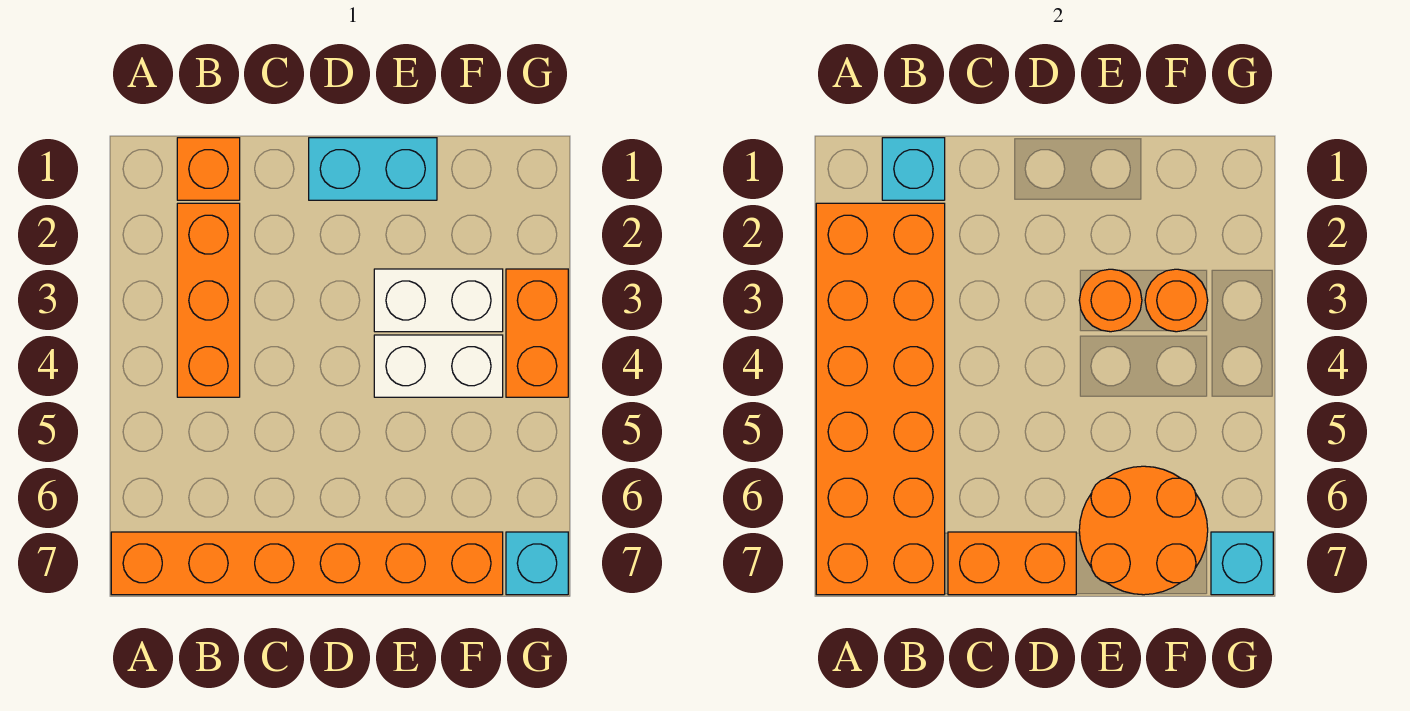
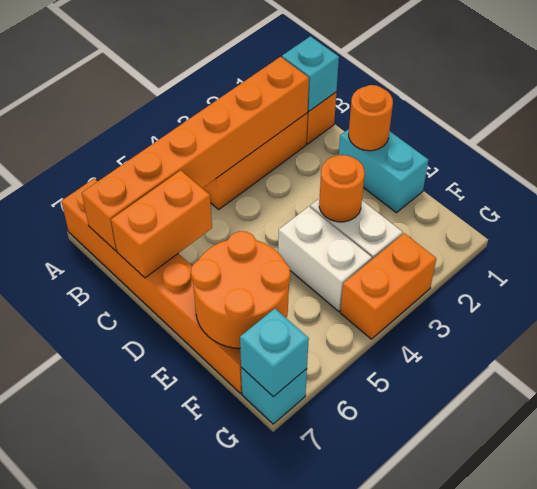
orange 2x6 brick [816,203,945,595] -> orange 1x6 brick [82,57,309,251]
orange 1x2 brick [948,532,1076,595] -> orange 1x2 brick turned to [111,170,212,278]
orange 1x1 round brick [1145,269,1208,332] -> orange 1x1 round brick moved to [349,85,393,151]

